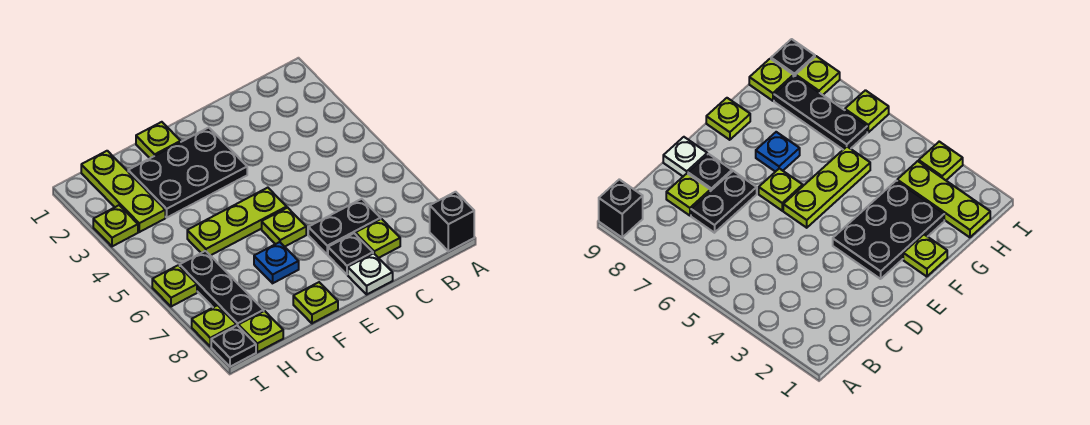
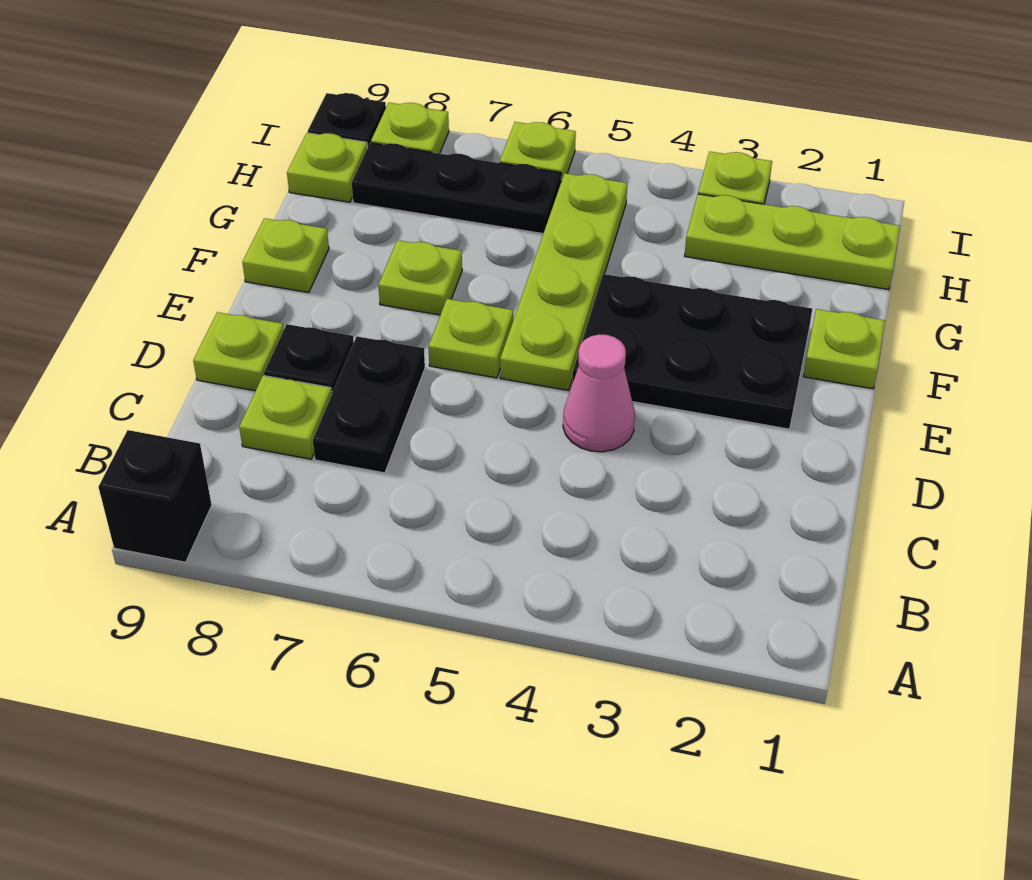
none -> pink 1x1 cone [563,334,635,452]
white 1x1 plate [348,253,393,294] -> lime 1x1 plate [193,312,284,391]
black 2x3 plate [128,128,247,217] -> black 2x3 plate turned to [572,274,812,429]
lime 1x3 plate [187,188,287,256] -> lime 1x4 plate [500,173,627,390]
blue 1x1 plate [254,242,299,283] -> lime 1x1 plate [378,240,462,315]

